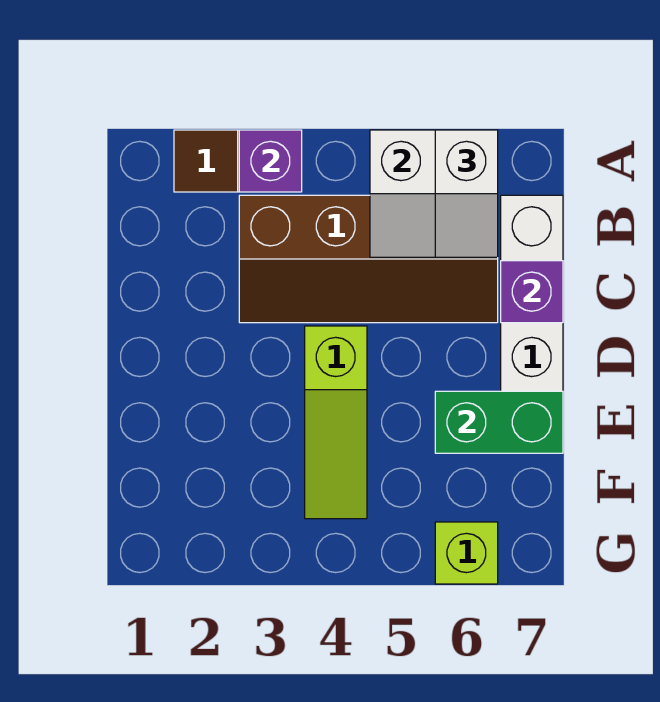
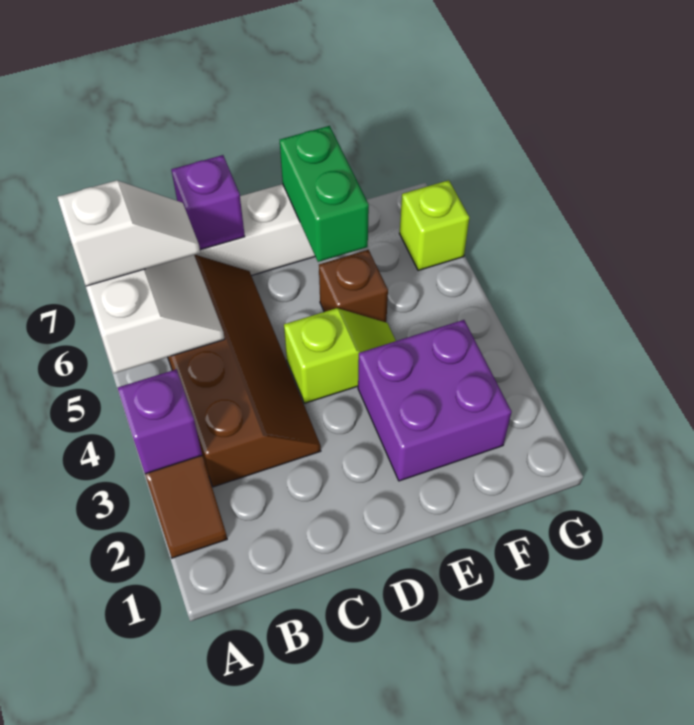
lime 1x3 slope [305,326,367,519] -> lime 1x2 slope [284,308,396,403]
none -> purple 2x2 brick [358,320,511,481]
none -> brown 1x1 brick [319,250,388,322]

